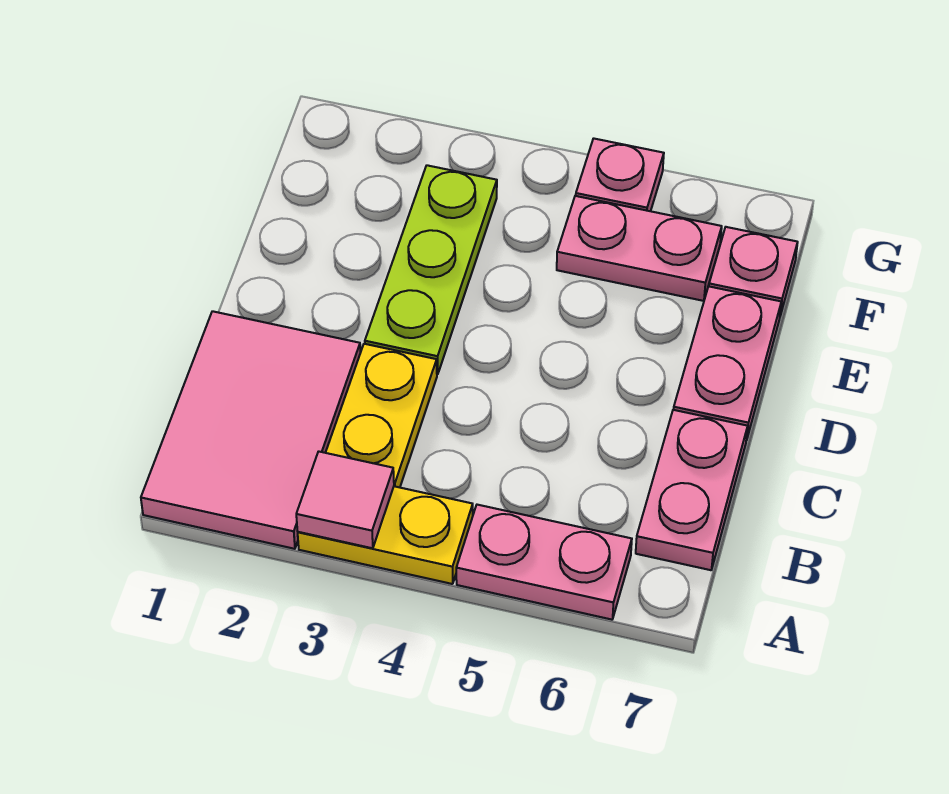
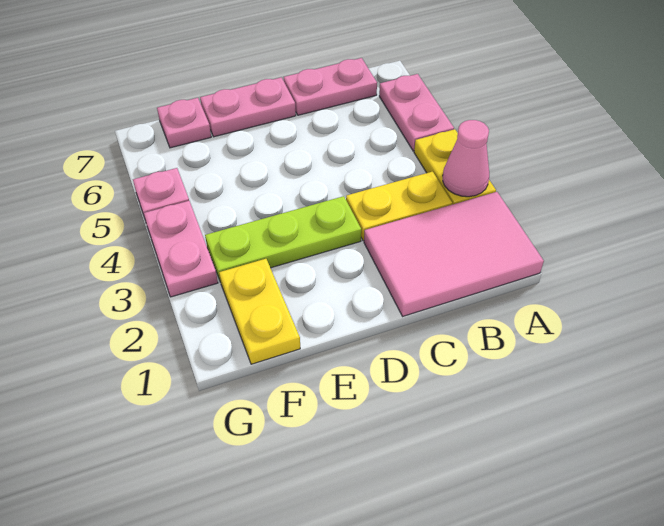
pink 1x1 tile [296,451,394,548] -> pink 1x1 cone [443,120,489,197]
none -> yellow 1x2 plate [219,259,300,364]
pink 1x2 plate [557,196,722,301] -> pink 1x2 plate moved to [144,201,218,297]

